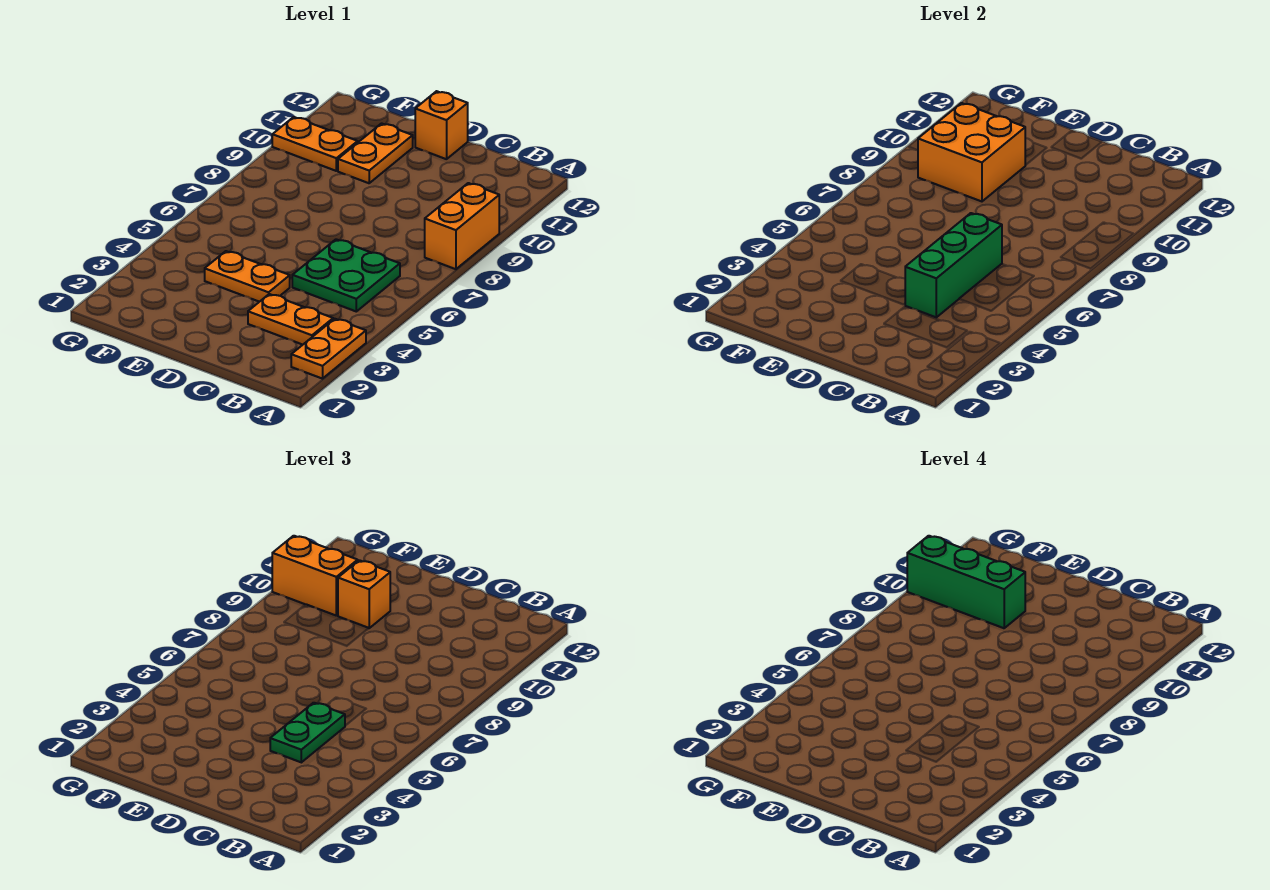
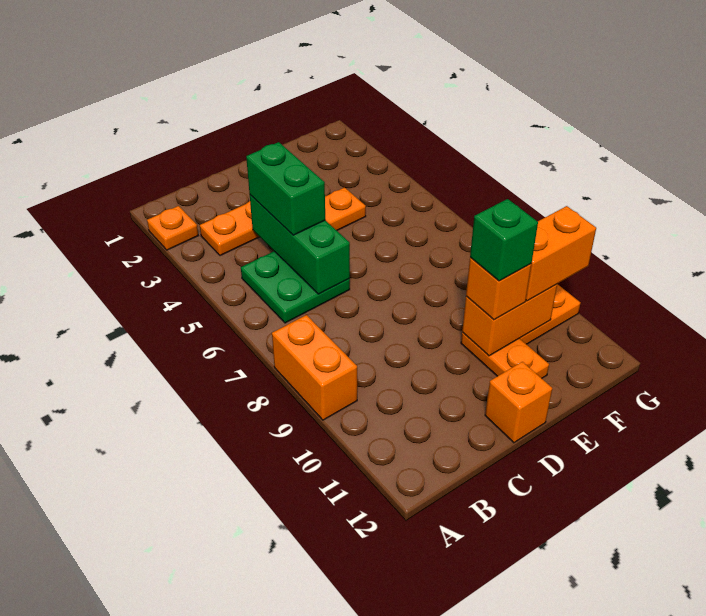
orange 1x2 plate [291,319,366,379] -> orange 1x1 plate [147,206,198,250]
green 1x2 plate [270,703,345,762] -> green 1x2 brick [246,142,325,235]
orange 2x2 brick [918,103,1025,201] -> orange 1x2 brick [462,284,557,356]
green 1x3 brick [907,536,1025,628] -> green 1x1 brick [470,199,538,281]

